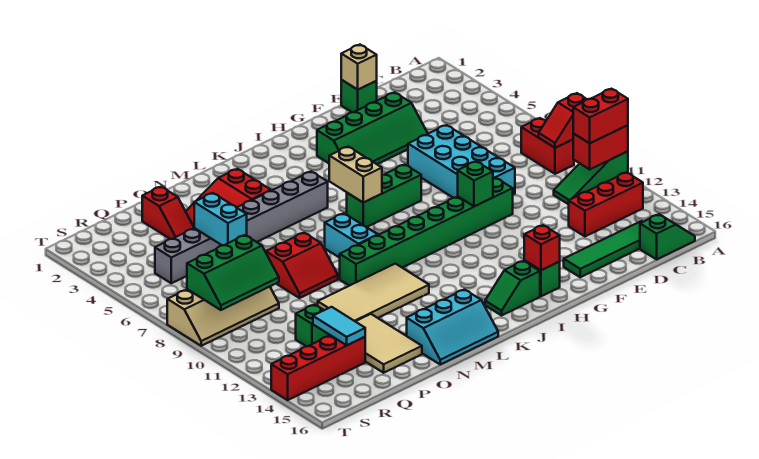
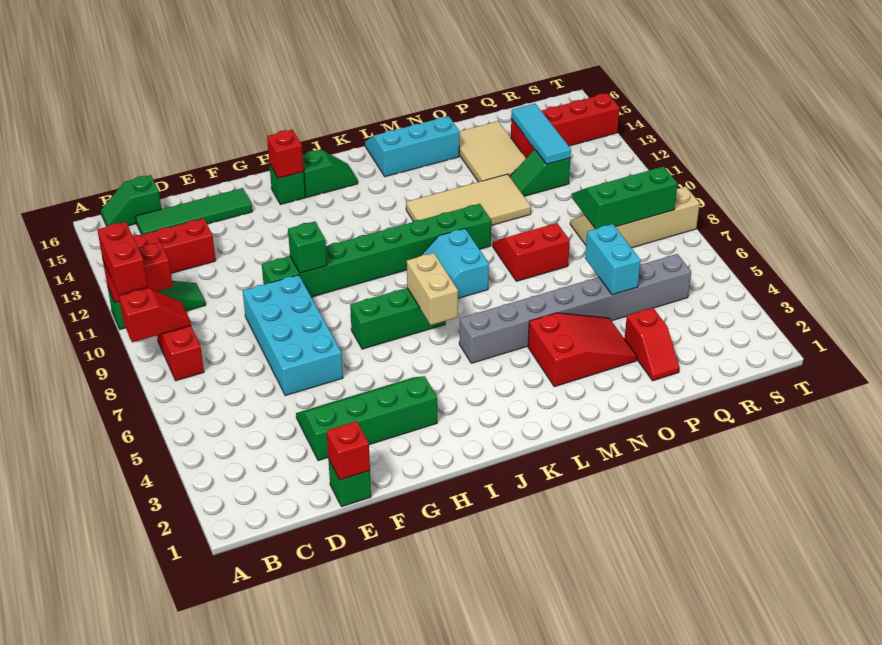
red 1x2 brick [573,89,628,143] -> red 1x2 brick turned to [97,222,148,295]
tan 1x1 brick [341,45,377,90] -> red 1x1 brick [327,421,370,480]
red 1x2 slope [142,187,194,239] -> red 1x2 slope turned to [624,308,679,381]
cyan 1x2 tile [313,307,365,345] -> cyan 1x3 tile [511,104,571,164]

